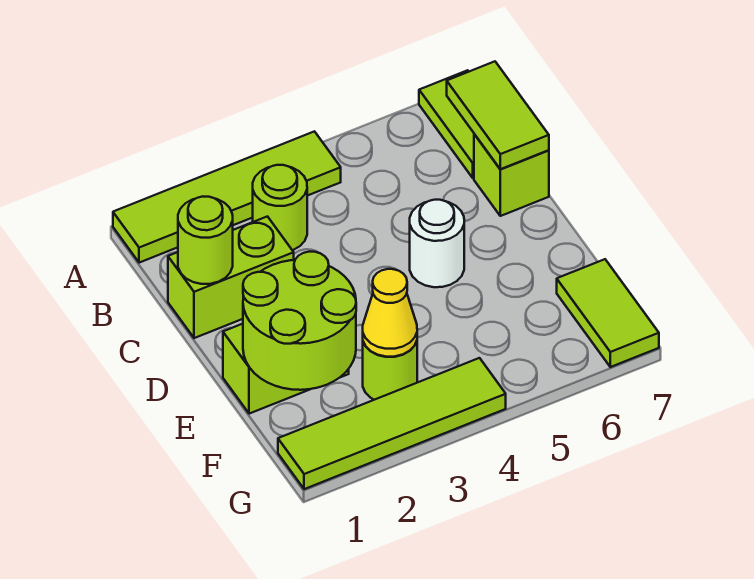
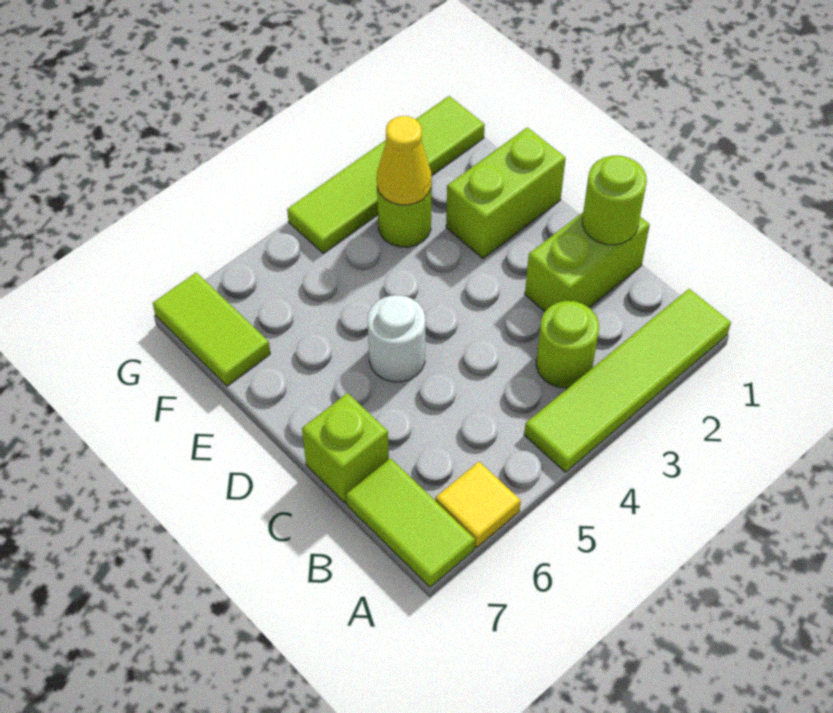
none -> yellow 1x1 tile [435,462,521,548]
lime 1x2 tile [447,61,549,169] -> none
lime 2x2 round brick [243,252,356,390] -> none

